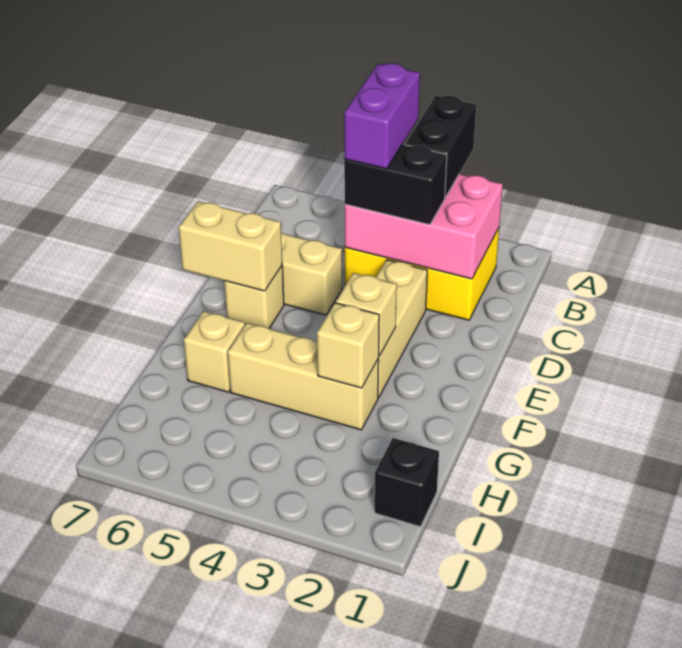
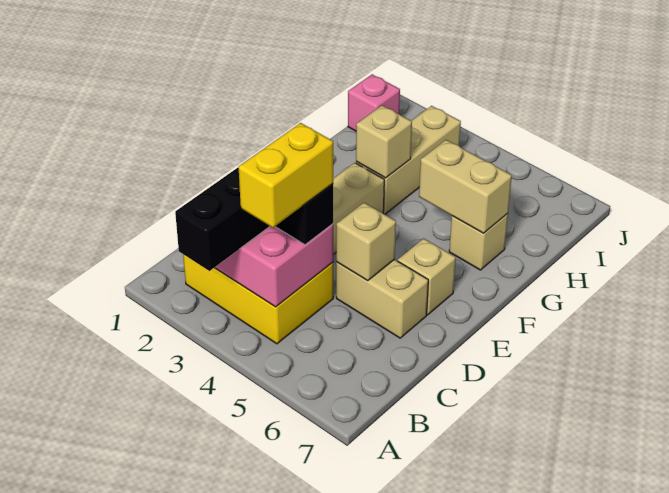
purple 1x2 brick [344,63,420,169] -> yellow 1x2 brick [239,123,333,228]
tan 1x2 brick [179,201,282,291] -> tan 1x2 brick moved to [419,140,512,233]
tan 1x1 brick [336,273,397,356] -> tan 1x1 brick moved to [336,203,396,281]
tan 1x3 brick [228,323,379,430] -> tan 1x3 brick turned to [356,106,461,214]
black 1x1 brick [375,438,439,527] -> pink 1x1 brick [348,74,400,131]

